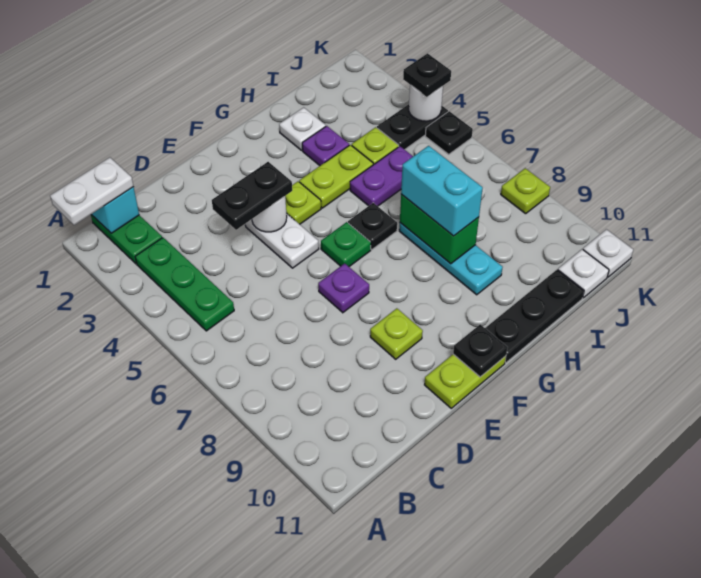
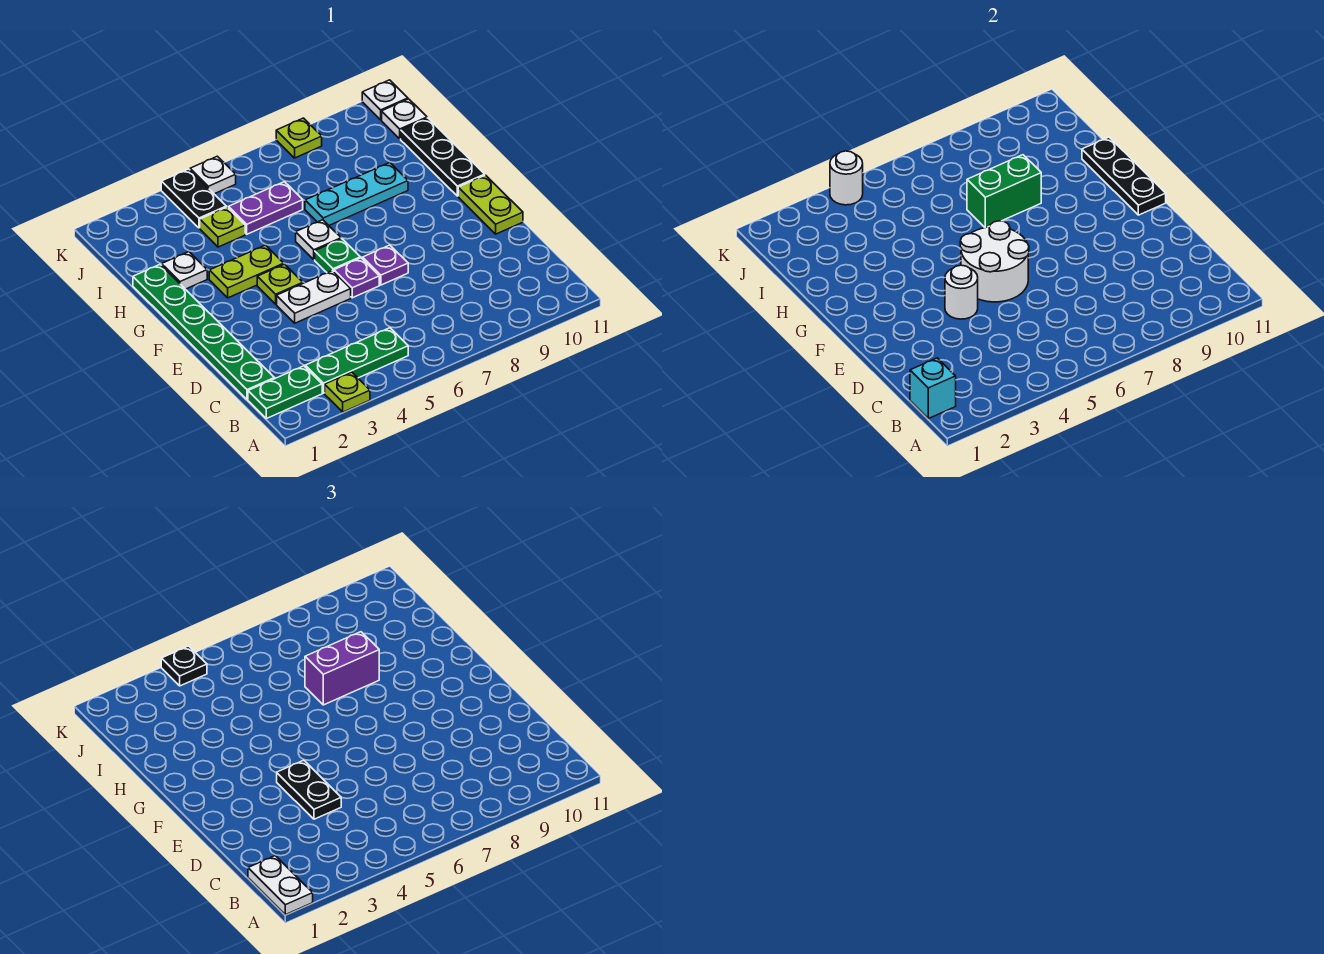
none -> green 1x6 plate [133,265,274,400]
none -> white 2x2 round brick [960,221,1029,302]
lime 1x1 plate [370,308,423,359] -> lime 1x1 plate moved to [325,372,370,412]
black 1x1 plate [453,324,507,377] -> black 1x3 plate [1082,137,1166,215]
lime 1x2 plate [299,145,373,208] -> lime 1x2 plate turned to [209,245,284,298]
black 1x1 plate [348,203,397,250] -> white 1x1 plate [296,220,341,260]
purple 1x1 plate [302,126,349,166] -> purple 1x1 plate moved to [334,258,379,298]
purple 1x2 plate [350,146,413,206] -> purple 1x2 plate turned to [229,182,303,234]
cyan 1x2 brick [401,146,483,236] -> purple 1x2 brick [305,632,379,705]
black 1x1 plate [425,111,473,154] -> white 1x1 plate [190,156,236,194]

